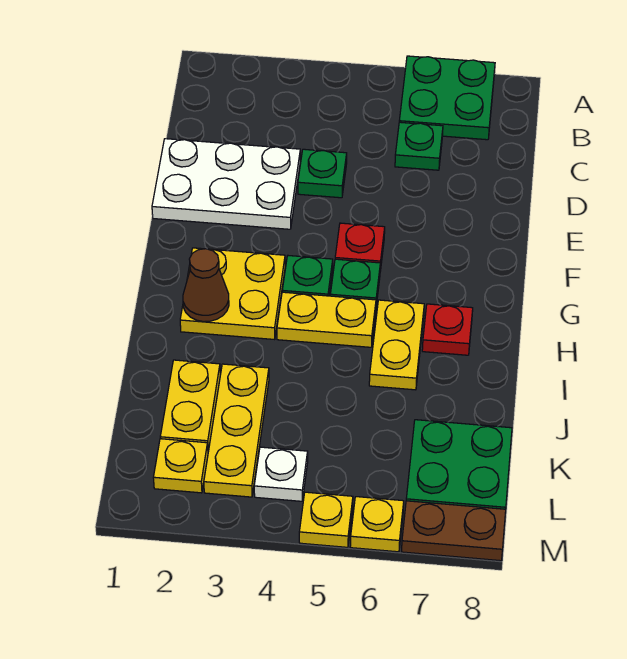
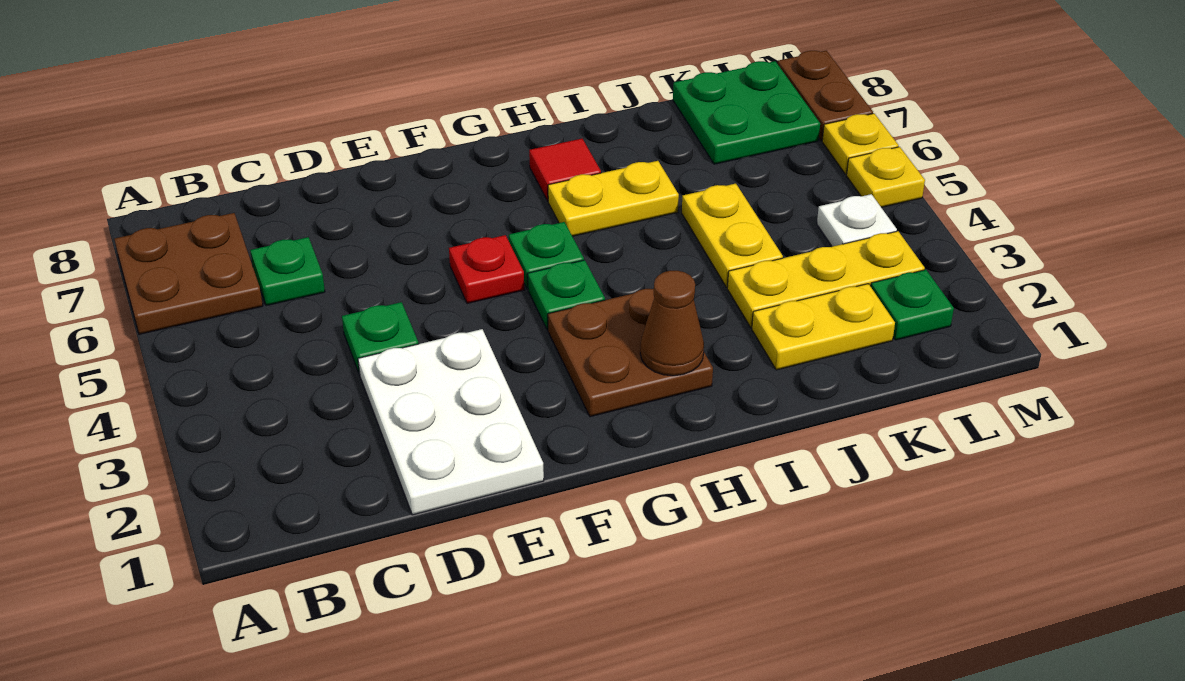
green 2x2 plate [399,56,495,140] -> brown 2x2 plate [114,213,263,334]
yellow 2x2 plate [180,248,285,339] -> brown 2x2 plate [548,289,713,417]
yellow 1x2 plate [277,292,376,347] -> yellow 1x2 plate moved to [682,184,783,287]
red 1x1 plate [422,304,473,355] -> red 1x1 tile [529,139,601,201]
yellow 1x1 plate [153,439,208,493] -> green 1x1 plate [871,270,954,340]

